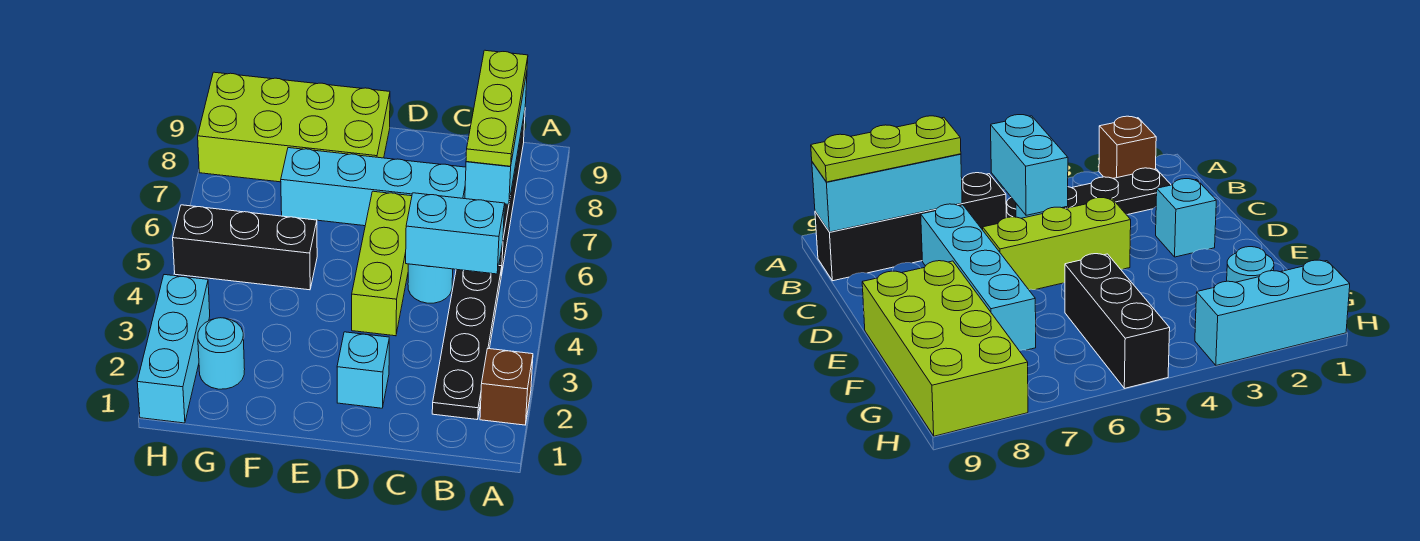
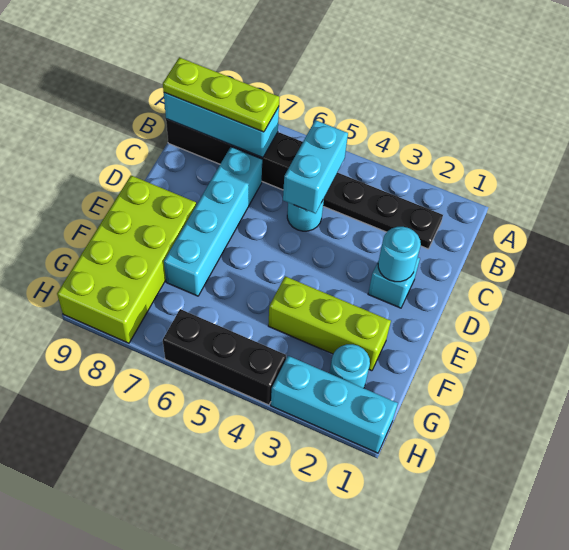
brown 1x1 brick [480,349,533,425] -> none
none -> cyan 1x1 round brick [378,227,421,282]
lime 1x3 brick [352,191,412,336] -> lime 1x3 brick moved to [268,276,391,371]
black 1x3 brick [173,205,317,290] -> black 1x3 brick turned to [163,309,286,405]

